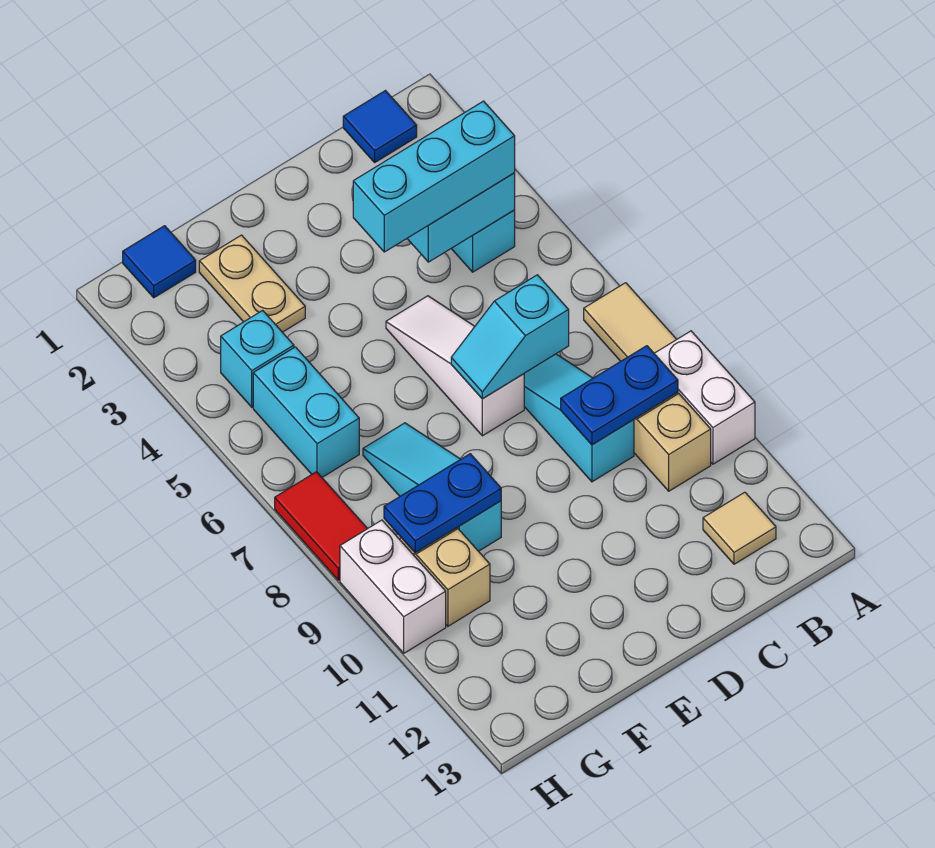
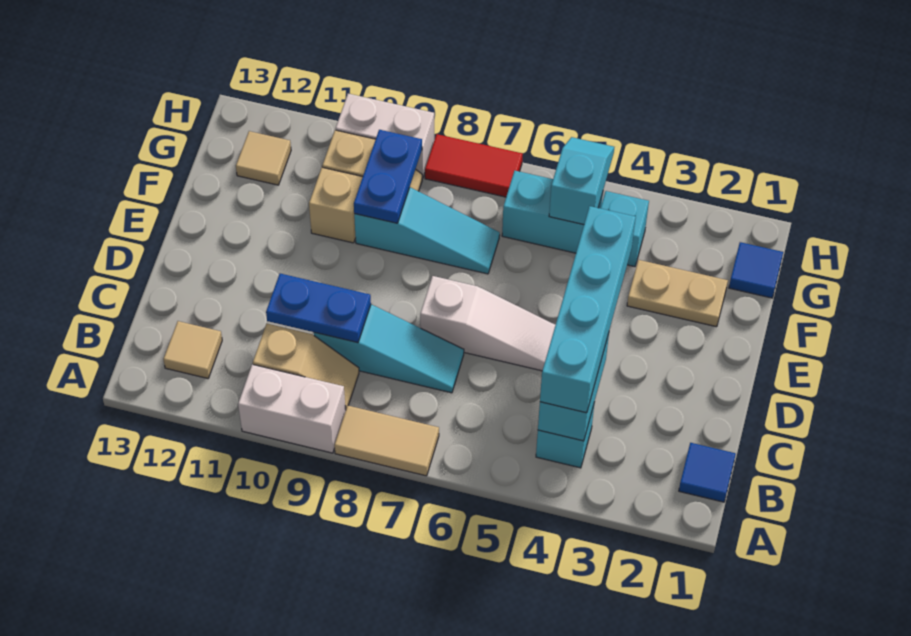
cyan 1x3 brick [353,101,515,252] -> cyan 1x4 brick [540,206,636,413]
blue 1x2 plate [561,346,678,445] -> blue 1x2 plate turned to [266,274,371,343]
cyan 1x2 slope [451,275,569,399] -> cyan 1x2 slope moved to [549,137,614,225]
none -> tan 1x1 brick [309,167,363,243]
none -> tan 1x1 tile [236,131,291,185]

